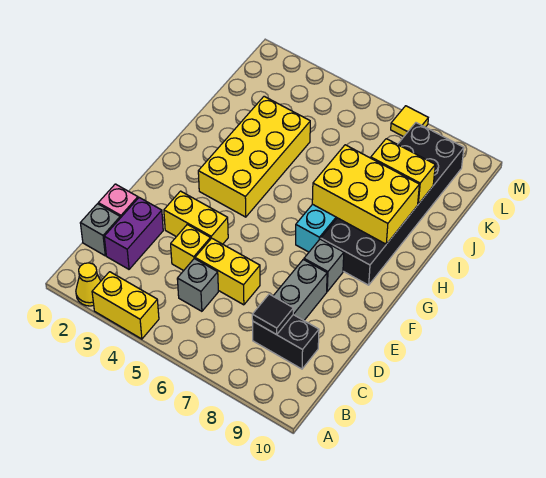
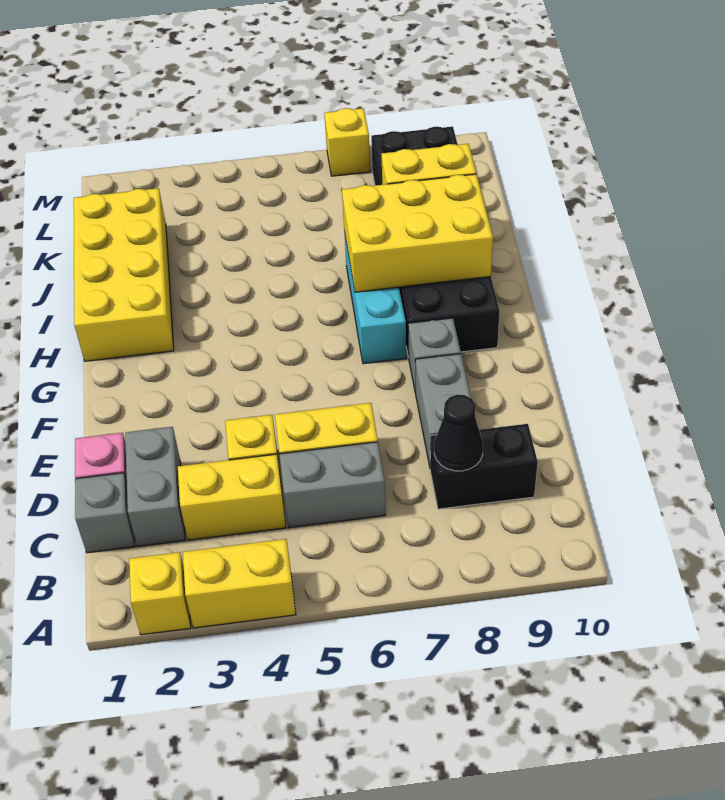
yellow 1x1 cone [76,263,101,306] -> yellow 1x1 brick [129,552,191,635]
purple 1x2 brick [104,198,163,269] -> grey 1x2 brick [125,427,185,546]
grey 1x1 brick [177,259,218,311] -> grey 1x2 brick [279,442,386,528]
black 1x1 tile [252,294,293,335] -> black 1x1 cone [434,395,483,471]
yellow 1x2 brick [164,191,228,244] -> yellow 1x2 brick moved to [178,454,286,540]
yellow 2x4 brick [198,96,310,217] -> yellow 2x4 brick moved to [74,188,174,361]
yellow 1x1 tile [391,106,428,137] -> yellow 1x1 brick [324,108,370,176]

